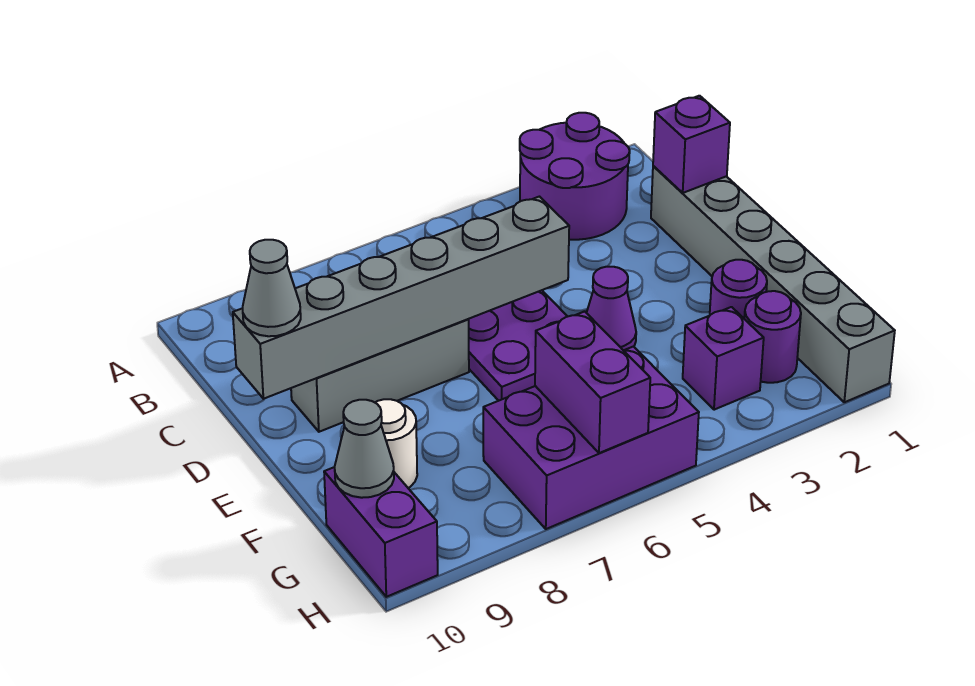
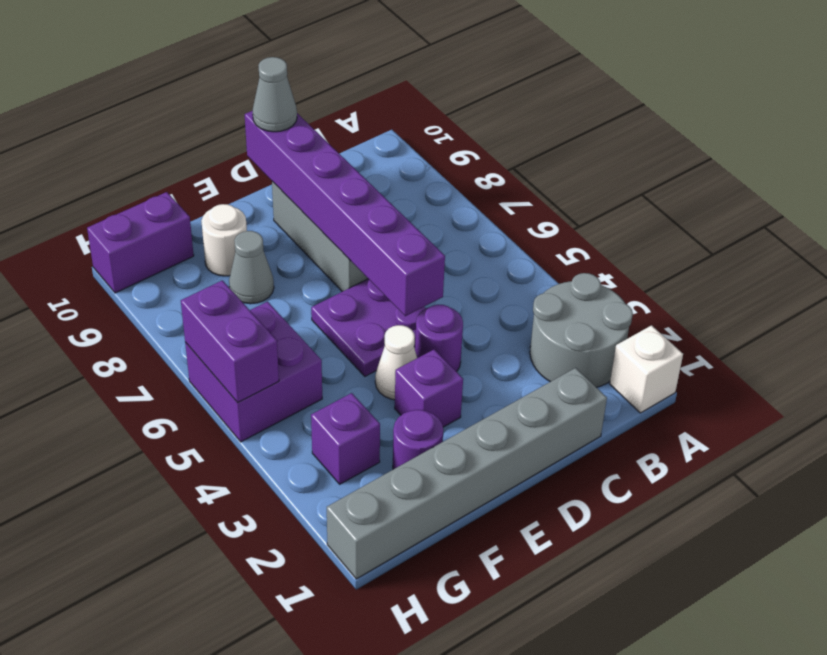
none -> white 1x1 brick [610,325,683,413]
purple 2x2 round brick [520,113,630,240] -> grey 2x2 round brick [530,273,633,388]
purple 1x1 brick [653,96,730,193] -> purple 1x1 brick moved to [395,349,463,427]
grey 1x6 brick [233,197,569,399] -> purple 1x6 brick [245,111,445,316]
purple 1x1 cone [587,267,636,350] -> white 1x1 cone [375,325,417,400]
purple 1x1 round brick [744,291,801,383] -> purple 1x1 round brick moved to [415,305,463,372]
purple 2x3 brick [483,347,699,529] -> purple 2x2 brick [185,302,322,442]
purple 1x2 brick [535,311,650,453] -> purple 1x2 brick turned to [181,280,279,403]
grey 1x1 cone [335,400,394,498] -> grey 1x1 cone moved to [229,231,274,304]

